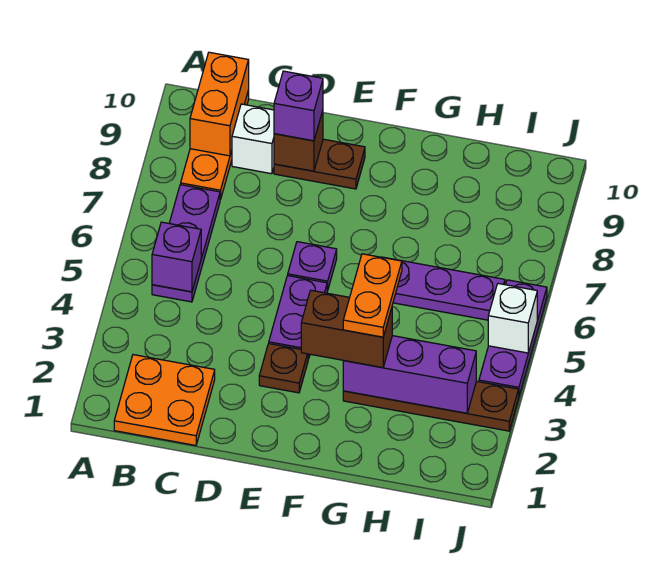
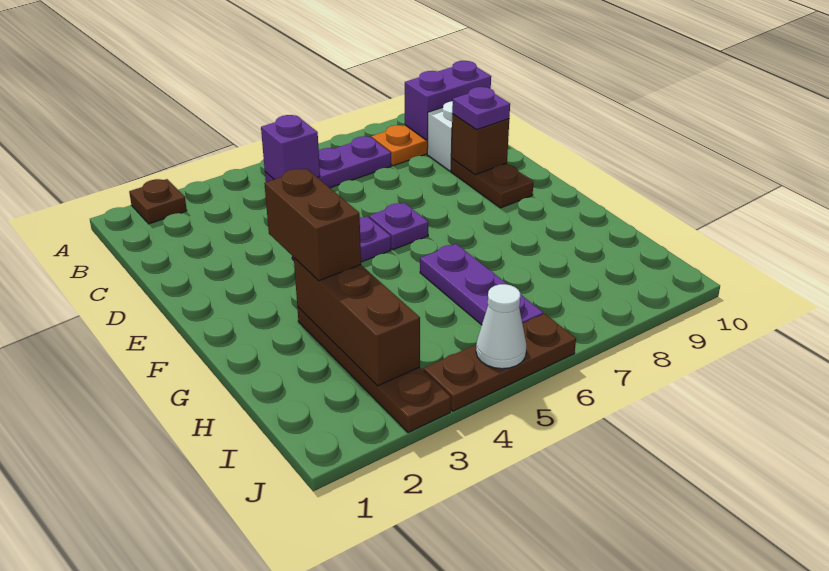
orange 2x2 plate [114,355,215,445] -> none
orange 1x2 brick [190,52,249,156] -> purple 1x2 brick [405,61,491,140]
purple 1x1 brick [274,71,323,141] -> purple 1x1 plate [452,87,510,130]
brown 1x1 plate [259,344,308,393] -> brown 1x1 plate moved to [129,179,187,224]
purple 1x3 brick [343,336,476,413] -> brown 1x3 brick [294,258,420,386]
orange 1x2 plate [343,254,402,337] -> none
purple 1x3 plate [479,280,547,395] -> brown 1x3 plate [423,314,576,411]
white 1x1 brick [488,284,537,353] -> white 1x1 cone [476,284,526,369]

